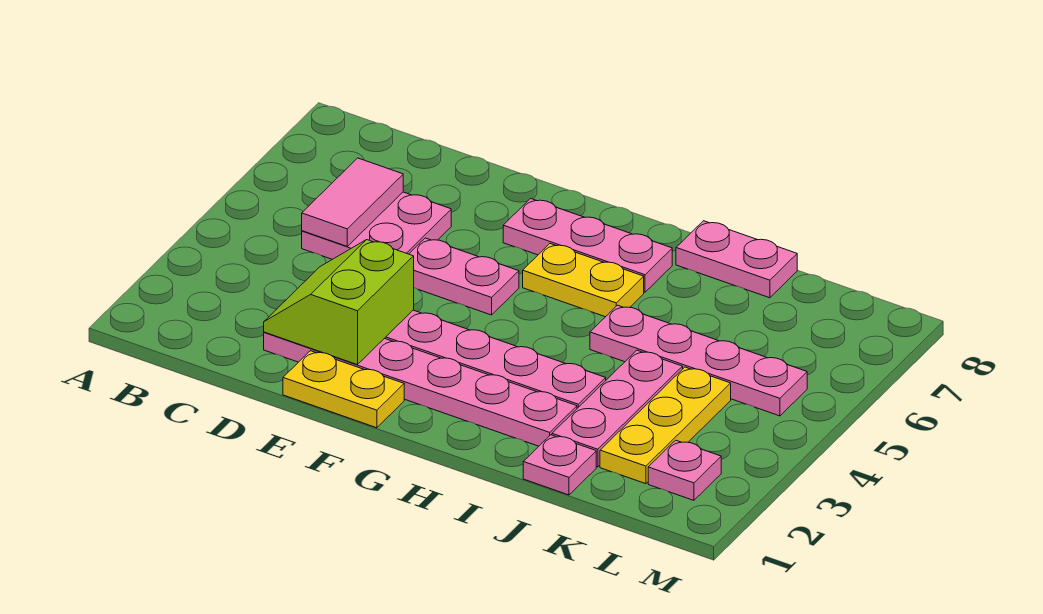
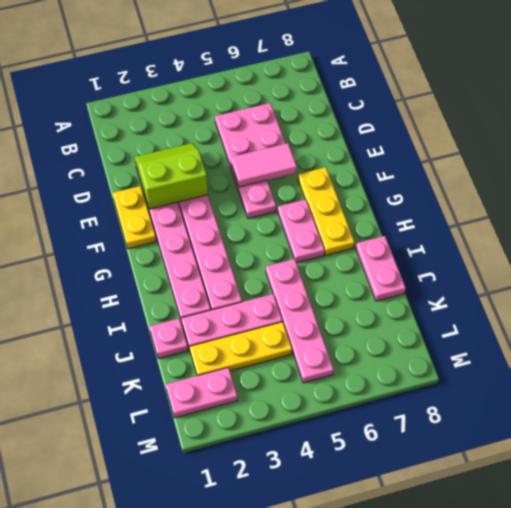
pink 1x2 tile [302,158,403,246] -> pink 1x2 tile moved to [231,143,297,187]
pink 1x3 plate [503,198,672,292] -> yellow 1x3 plate [298,167,355,255]
yellow 1x2 plate [523,244,644,317] -> pink 1x2 plate [278,199,325,263]
pink 1x1 plate [648,440,721,500] -> pink 1x2 plate [166,368,238,418]

